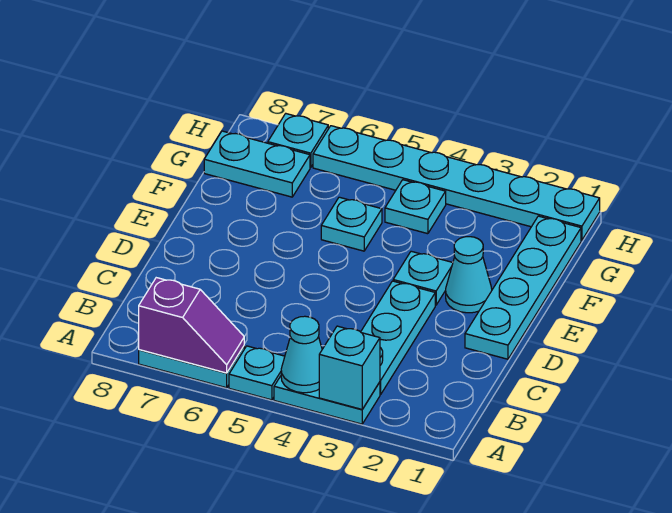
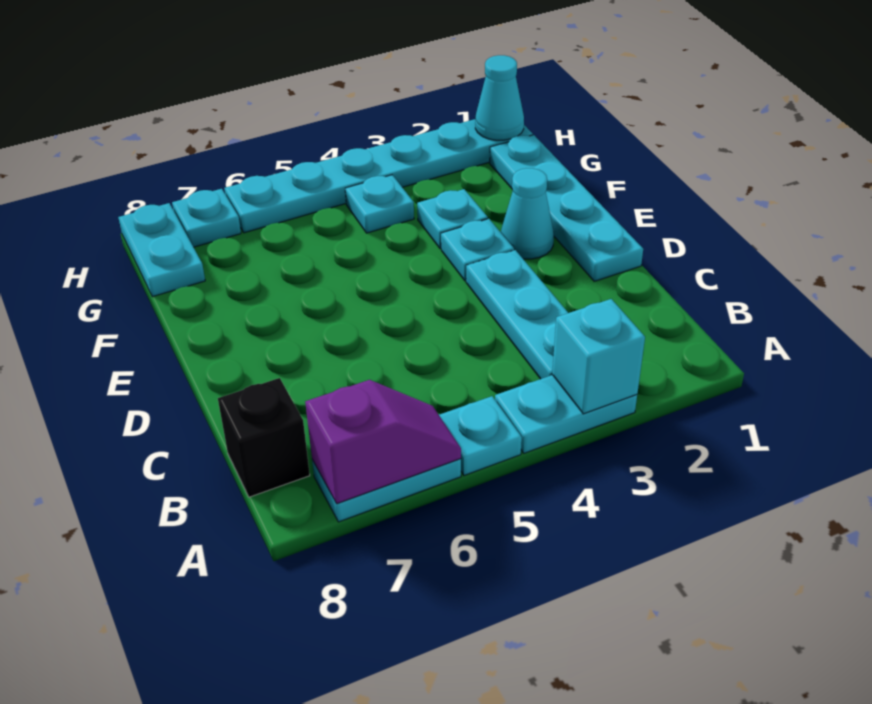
cyan 1x1 cone [281,316,322,393] -> cyan 1x1 cone moved to [475,55,524,140]
none -> black 1x1 brick [218,378,310,497]
cyan 1x1 plate [321,197,382,251] -> cyan 1x1 plate moved to [417,189,488,249]
cyan 1x2 plate [204,131,310,197] -> cyan 1x2 plate turned to [118,203,205,297]

